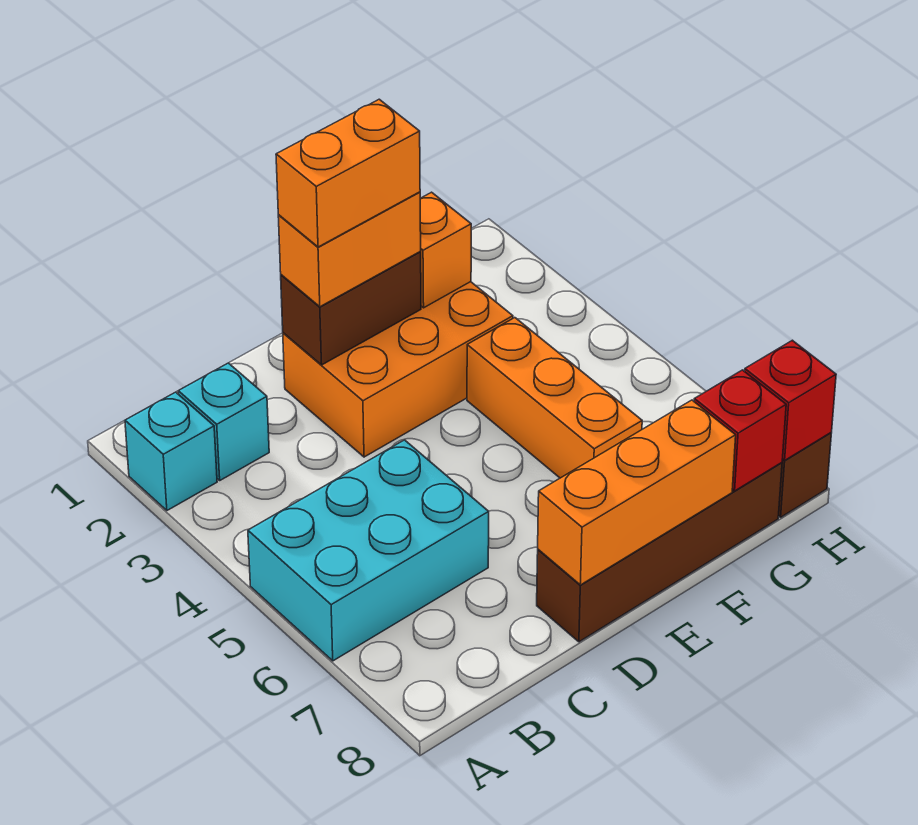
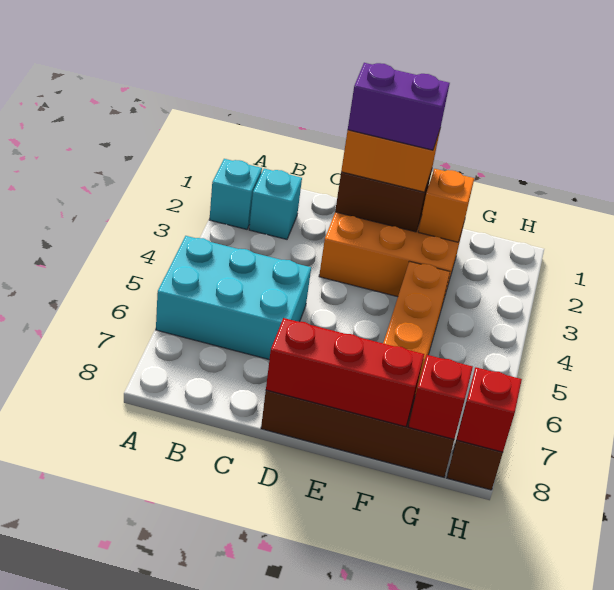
orange 1x2 brick [276,99,420,247] -> purple 1x2 brick [348,63,450,150]
orange 1x3 brick [538,400,736,585] -> red 1x3 brick [266,318,424,427]

